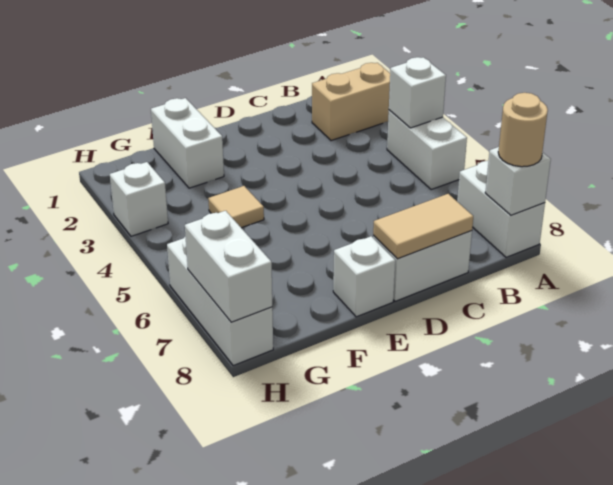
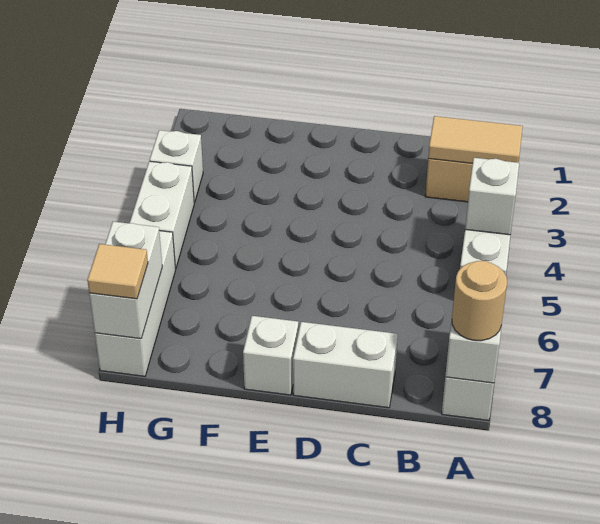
tan 1x2 tile [373,194,473,259] -> tan 1x2 tile moved to [428,116,523,163]
white 1x2 brick [151,98,224,188] -> white 1x2 brick moved to [130,161,195,269]
tan 1x1 tile [208,186,264,228] -> tan 1x1 tile moved to [87,244,148,299]

